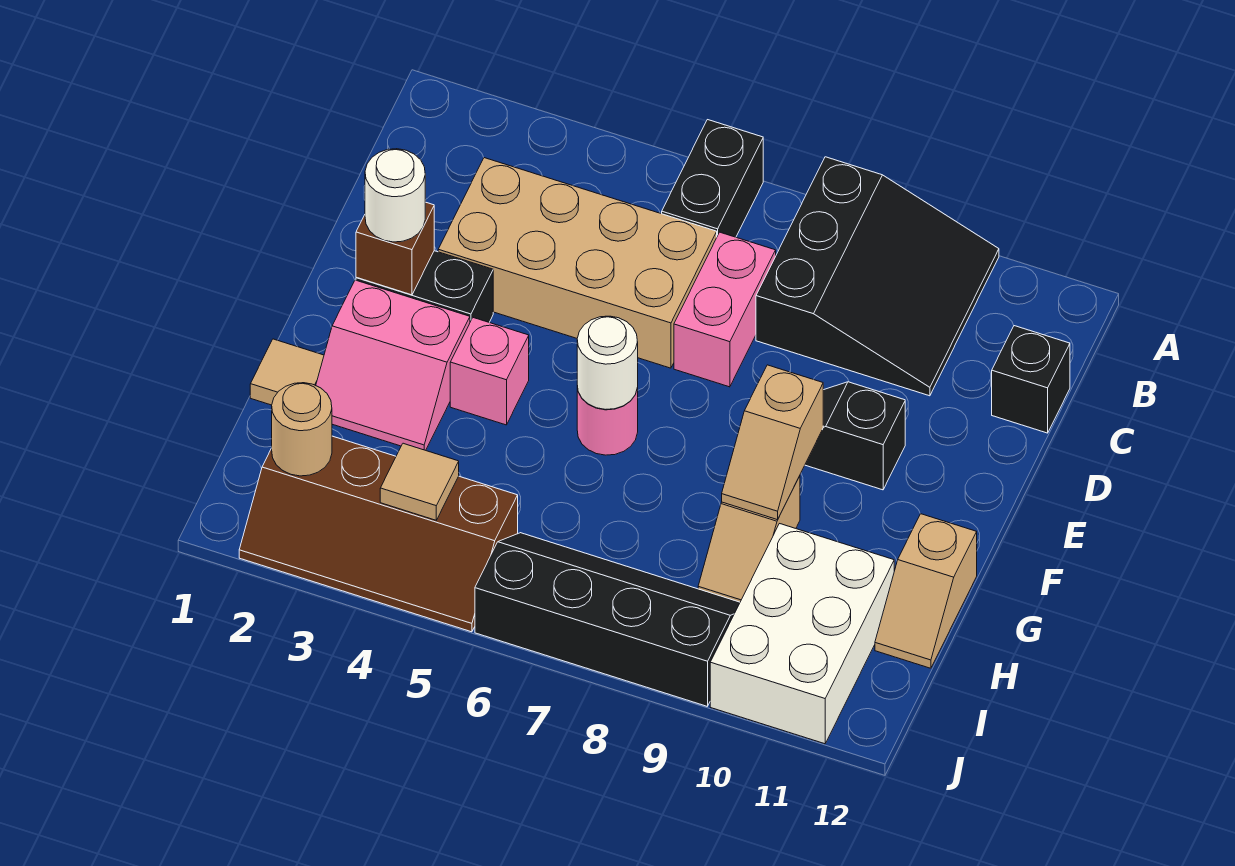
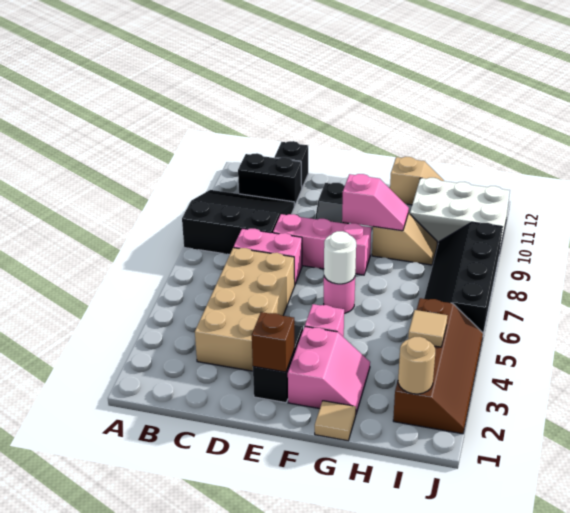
black 1x2 brick [662,120,763,237] -> black 1x2 brick moved to [238,153,302,206]
none -> pink 1x3 brick [273,214,371,275]
white 1x1 round brick [365,149,425,242] -> none
tan 1x2 slope [722,365,823,520] -> pink 1x2 slope [342,174,409,231]

